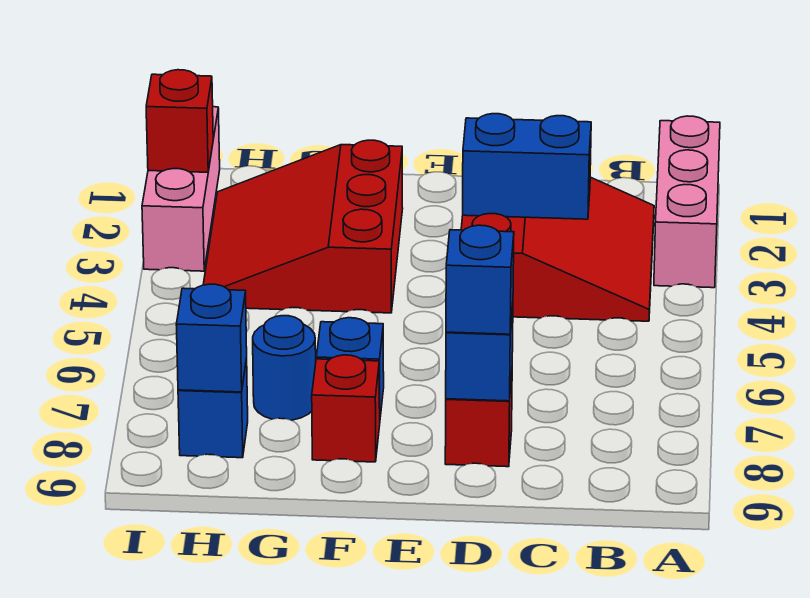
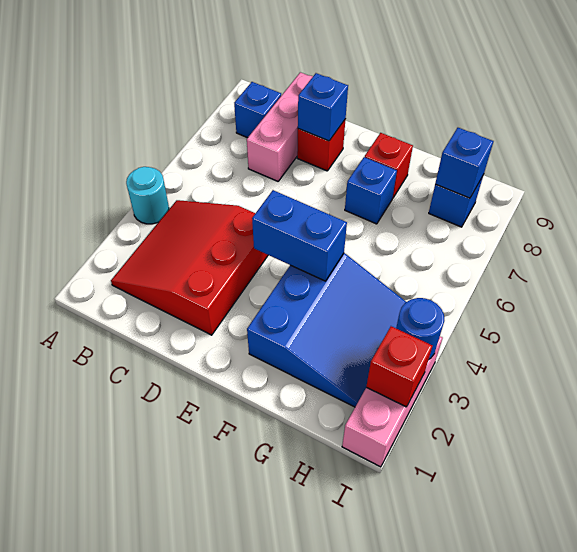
pink 1x3 brick [654,116,720,288] -> pink 1x3 brick moved to [247,72,313,181]
none -> cyan 1x1 round brick [126,167,169,224]
blue 1x2 brick [463,114,591,219] -> blue 1x2 brick moved to [252,190,347,281]
blue 1x1 brick [446,225,514,334] -> blue 1x1 brick moved to [234,82,281,138]
red 3x3 slope [203,140,403,313] -> blue 3x3 slope [247,253,406,407]
blue 1x1 round brick [253,316,316,420] -> blue 1x1 round brick moved to [396,298,444,359]

